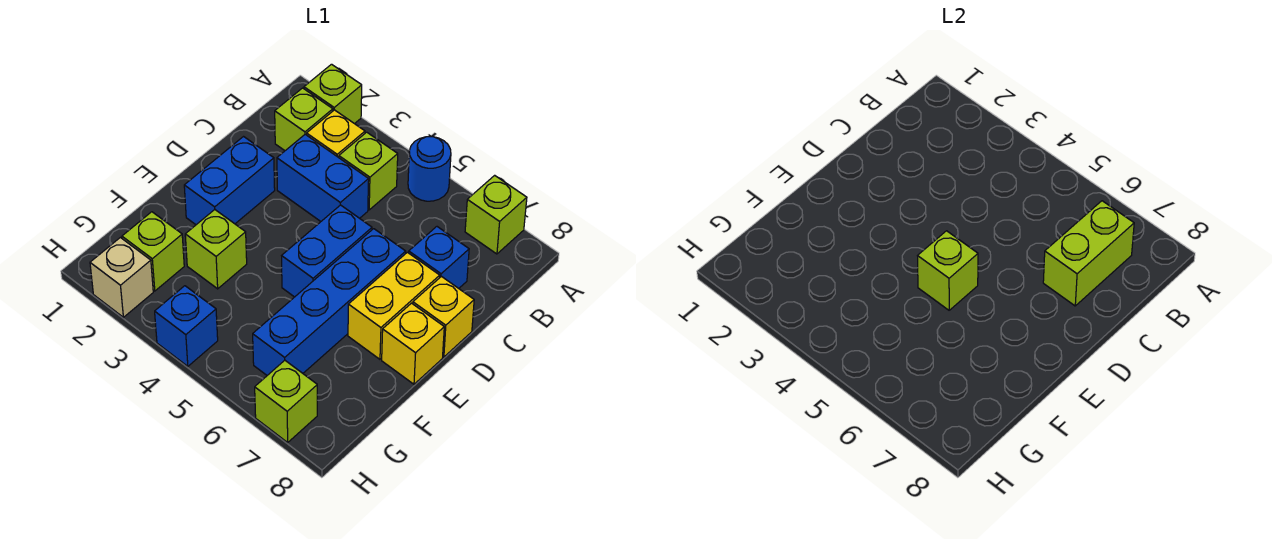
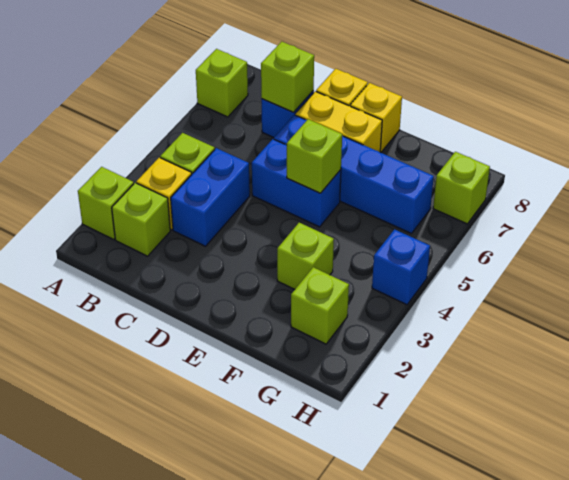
blue 1x1 round brick [408,137,451,201] -> none
lime 1x2 brick [1043,201,1134,306] -> lime 1x1 brick [261,42,314,112]
blue 1x2 brick [184,137,275,225] -> none
tan 1x1 brick [90,238,153,317] -> none

